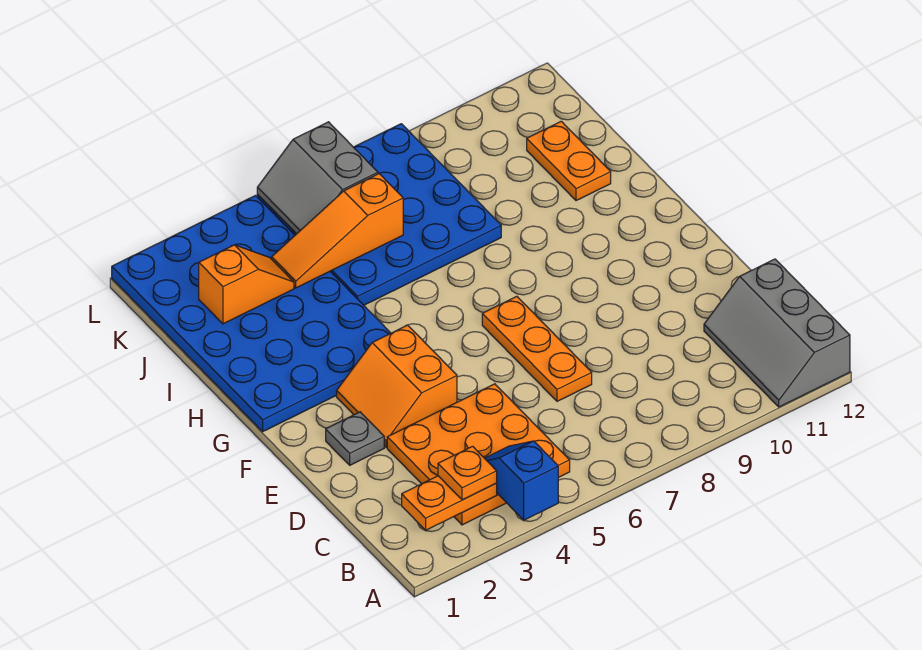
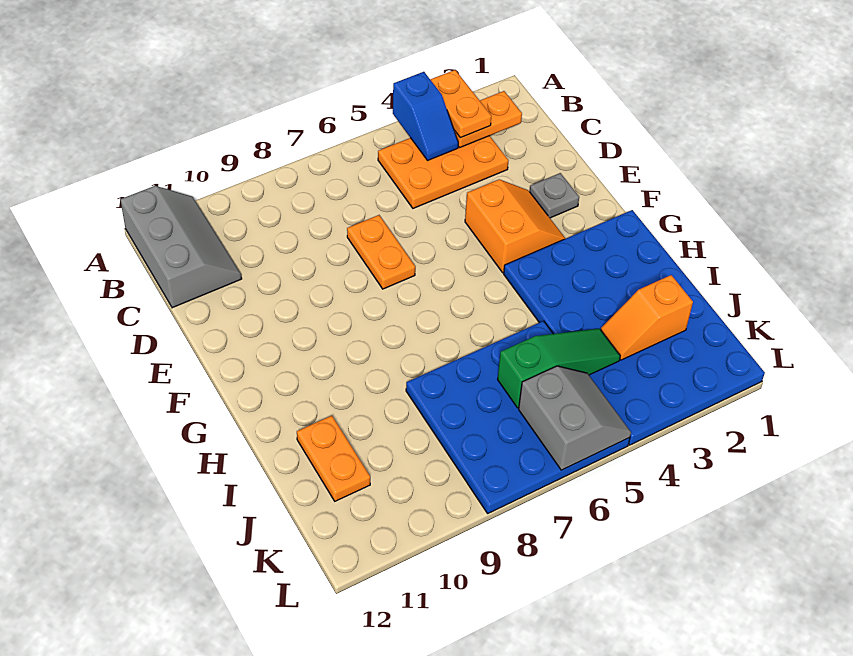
orange 3x3 plate [387,384,570,525] -> orange 2x3 plate [378,136,509,208]
orange 1x1 plate [438,446,497,500] -> orange 1x2 plate [430,70,491,138]
orange 1x3 plate [482,296,592,401] -> orange 1x2 plate [347,215,415,289]
orange 1x3 slope [272,174,403,288] -> green 1x3 slope [498,329,620,408]

